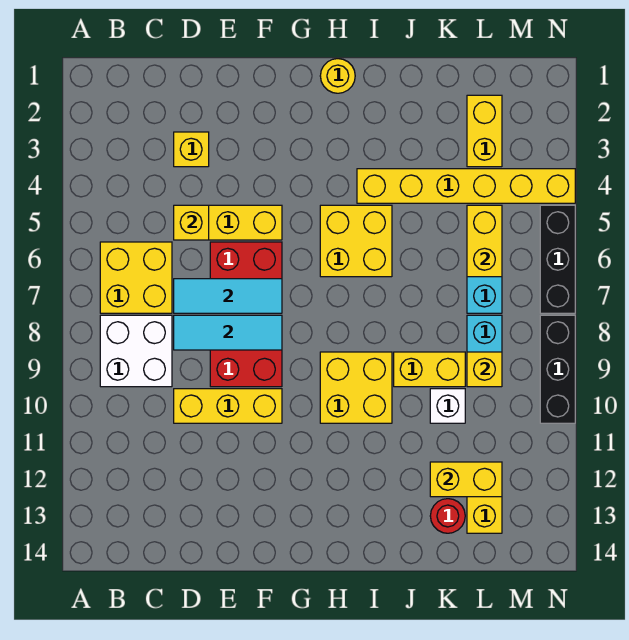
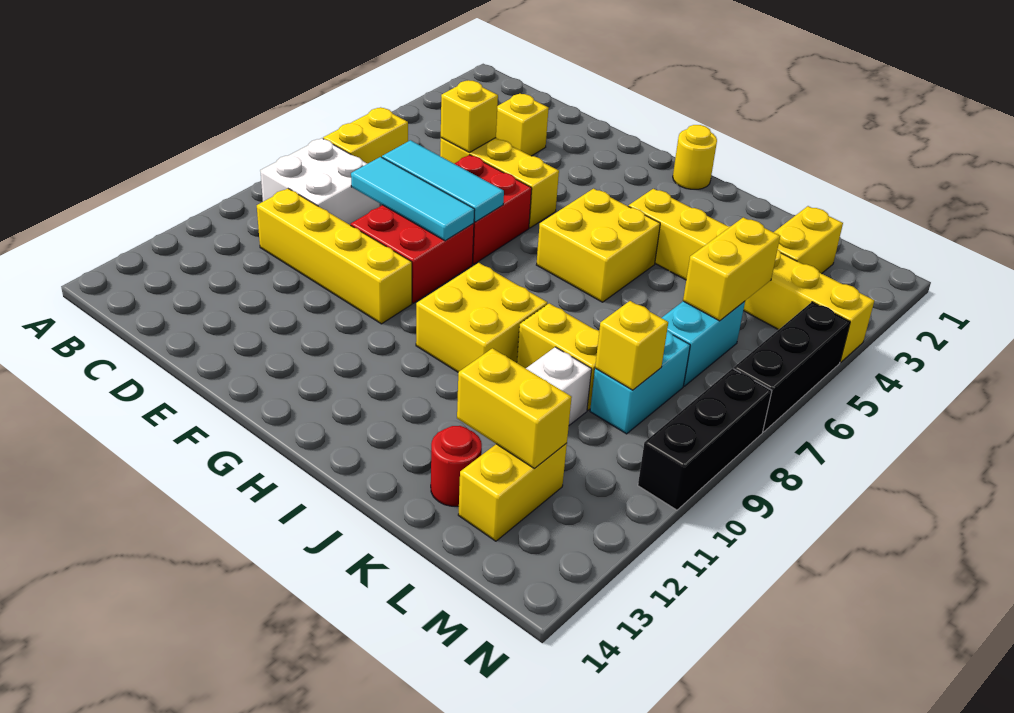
yellow 2x2 brick [100,242,172,313] -> yellow 1x2 brick [323,107,408,164]
yellow 1x3 brick [174,389,282,423] -> yellow 1x4 brick [257,189,412,324]

